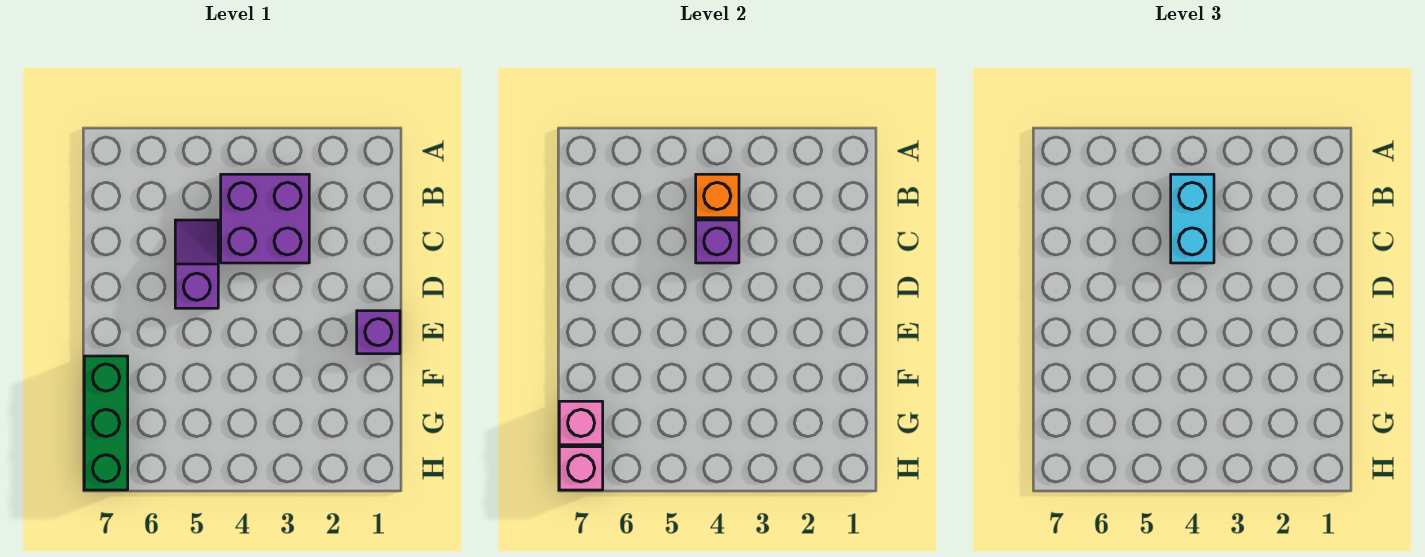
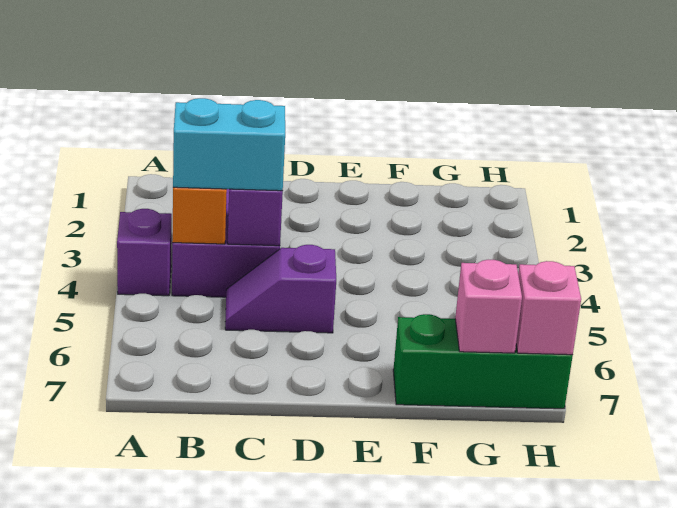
purple 1x1 brick [357,311,400,354] -> purple 1x1 brick moved to [117,209,172,296]

